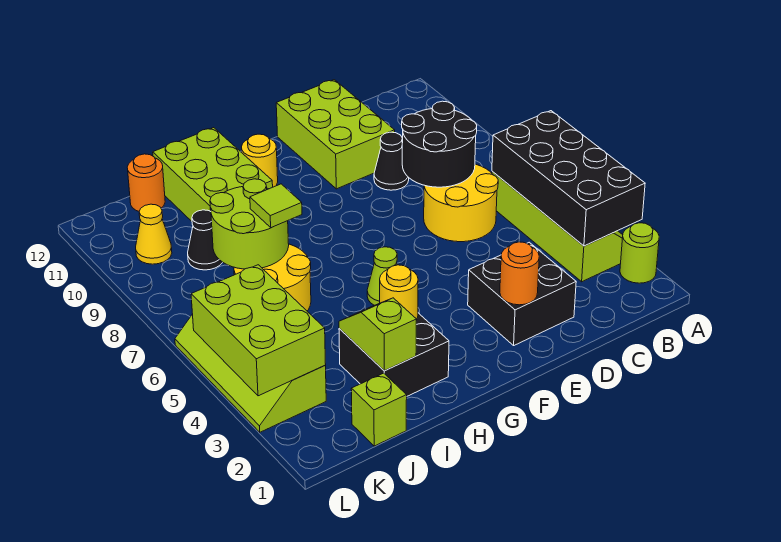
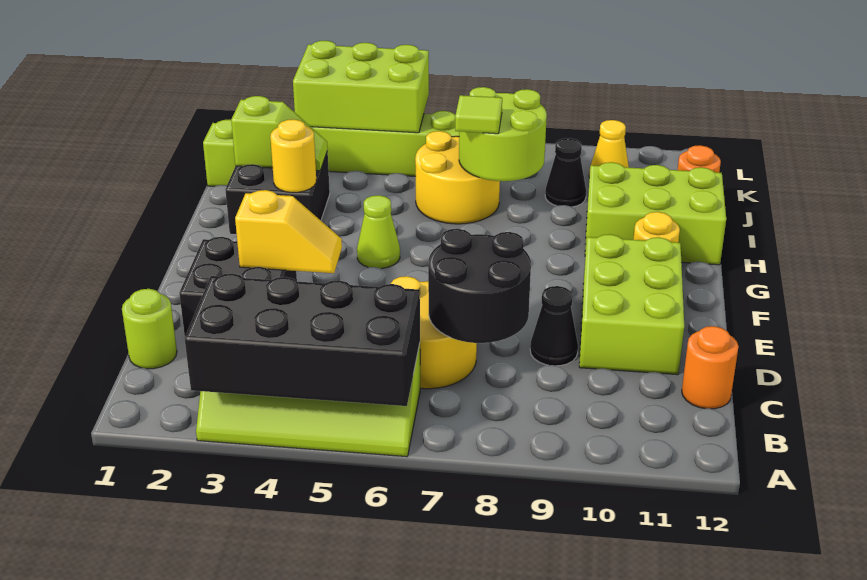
lime 1x1 round brick [620,223,659,283] -> lime 1x1 round brick moved to [122,289,177,369]
lime 2x3 brick [276,80,395,189] -> lime 2x3 brick turned to [579,234,684,375]
orange 1x1 round brick [500,242,539,305] -> orange 1x1 round brick moved to [682,326,739,409]
none -> yellow 1x2 slope [235,190,342,273]

